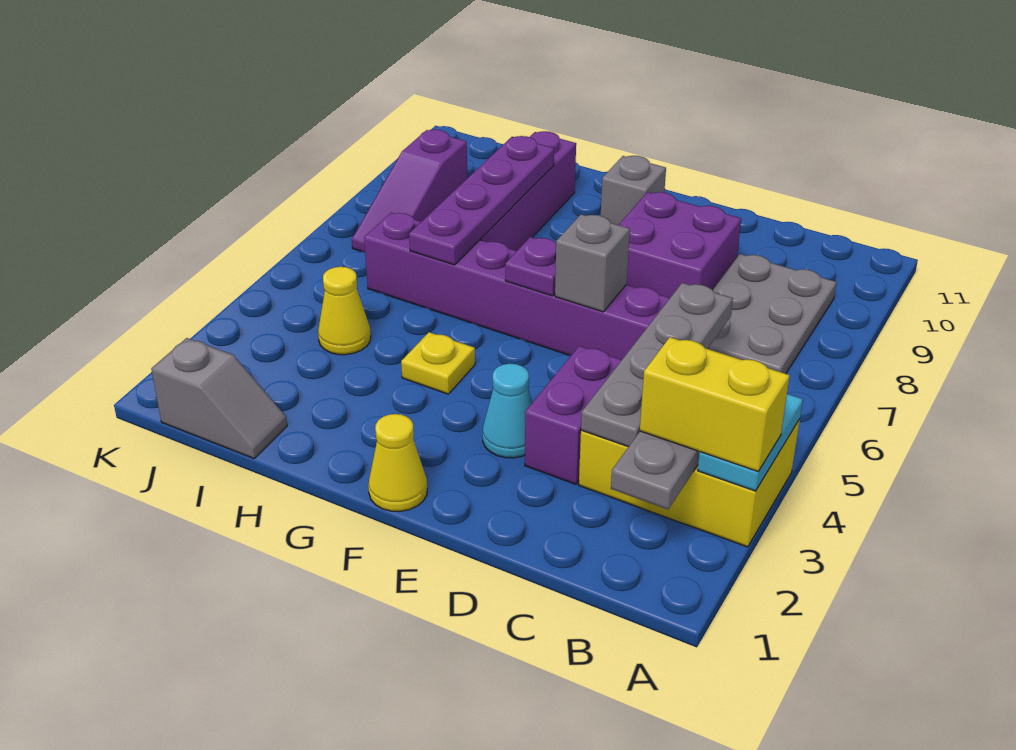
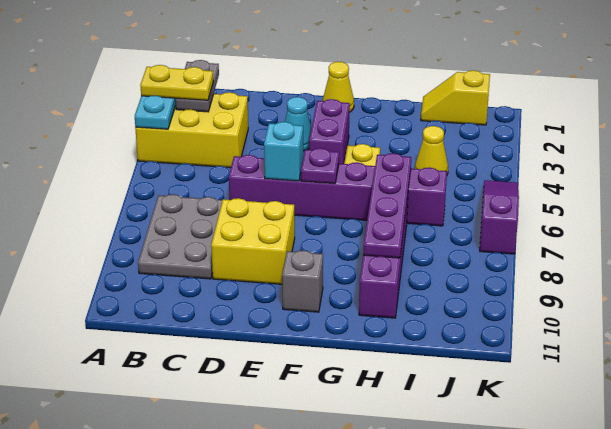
yellow 1x2 brick [640,337,790,471] -> yellow 1x2 plate [140,65,213,100]
grey 1x4 plate [581,283,733,447] -> none
purple 1x2 brick [525,346,622,484] -> purple 1x2 brick moved to [309,99,350,164]
purple 2x2 brick [619,192,741,298] -> yellow 2x2 brick [211,198,295,284]
grey 1x1 brick [555,214,630,312] -> cyan 1x1 brick [264,122,303,181]
grey 1x2 slope [151,338,287,458] -> yellow 1x2 slope [421,70,490,125]
purple 1x3 slope [352,129,467,252] -> purple 1x3 slope moved to [480,180,519,254]

